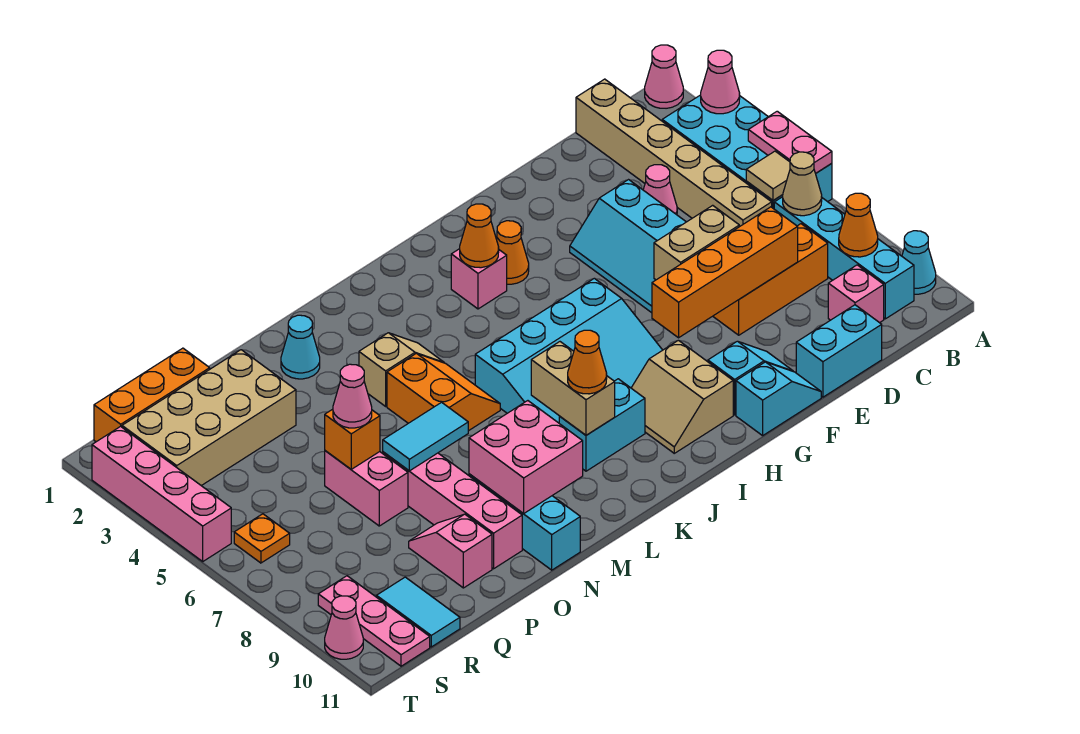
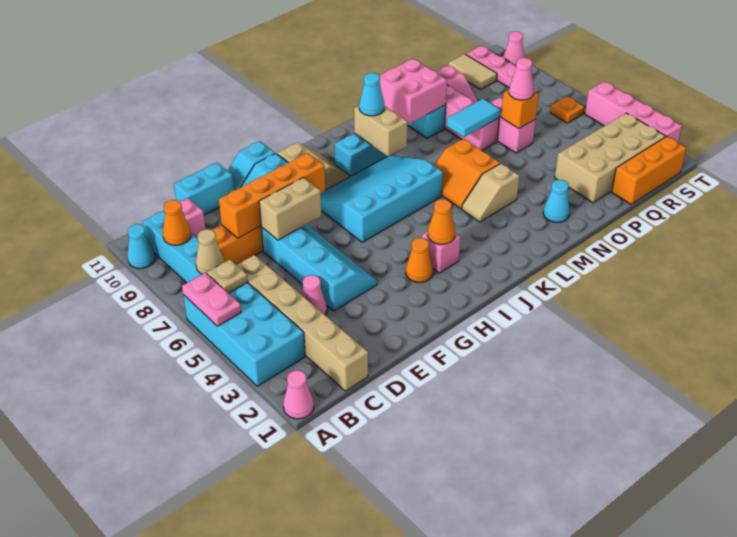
pink 1x1 cone [701,50,740,114] -> none
tan 1x1 tile [746,151,790,200] -> tan 1x1 plate [207,260,248,293]
orange 1x1 cone [568,330,607,394] -> cyan 1x1 cone [359,73,384,116]
cyan 1x2 tile [377,577,460,647] -> tan 1x2 tile [449,54,497,89]

